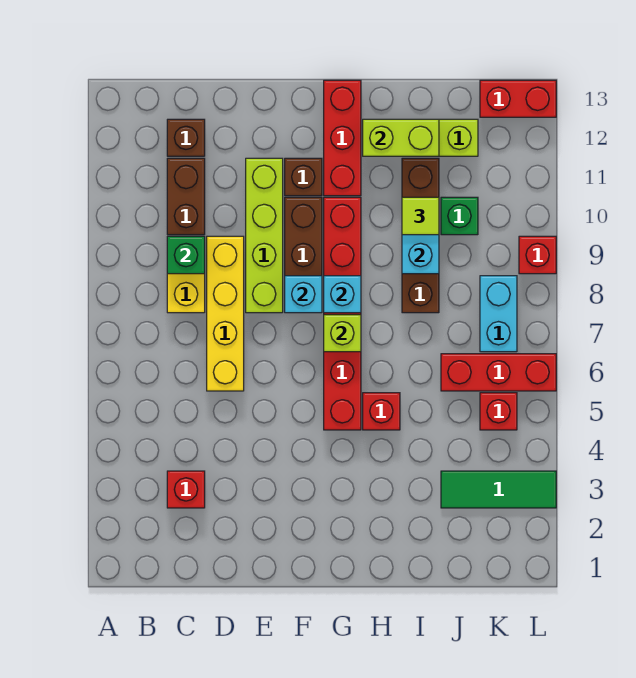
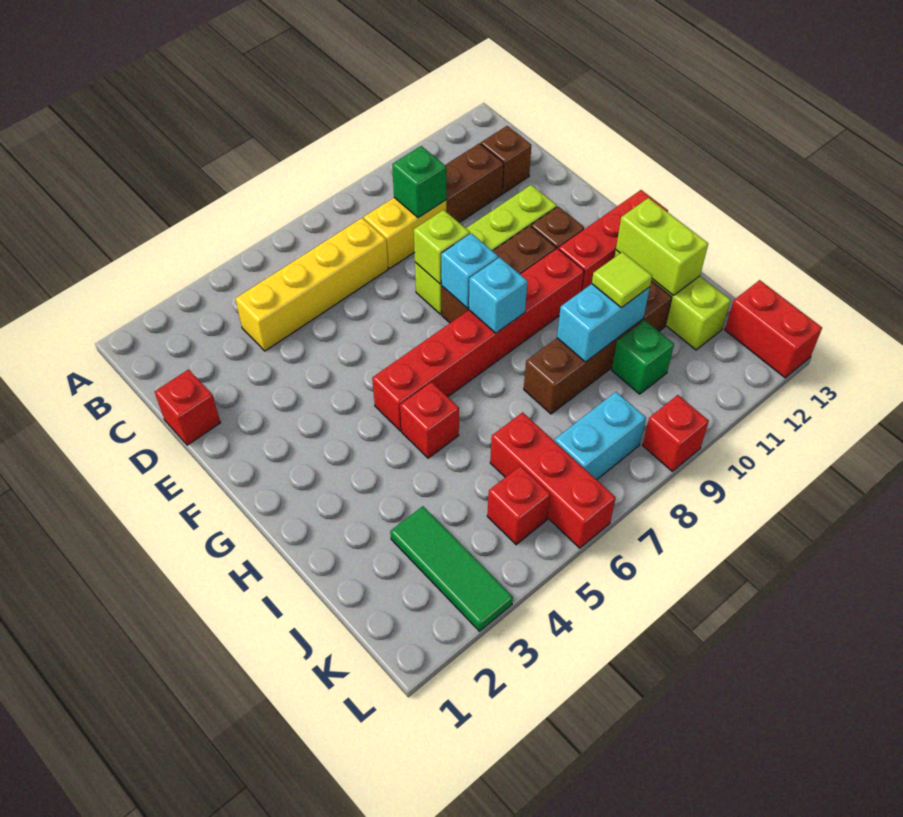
red 1x1 brick [167,471,205,508] -> red 1x1 brick moved to [155,369,220,445]
yellow 1x4 brick [207,236,244,391] -> yellow 1x4 brick moved to [235,218,388,351]
lime 1x1 brick [324,315,361,352] -> lime 1x1 brick moved to [414,210,470,284]

